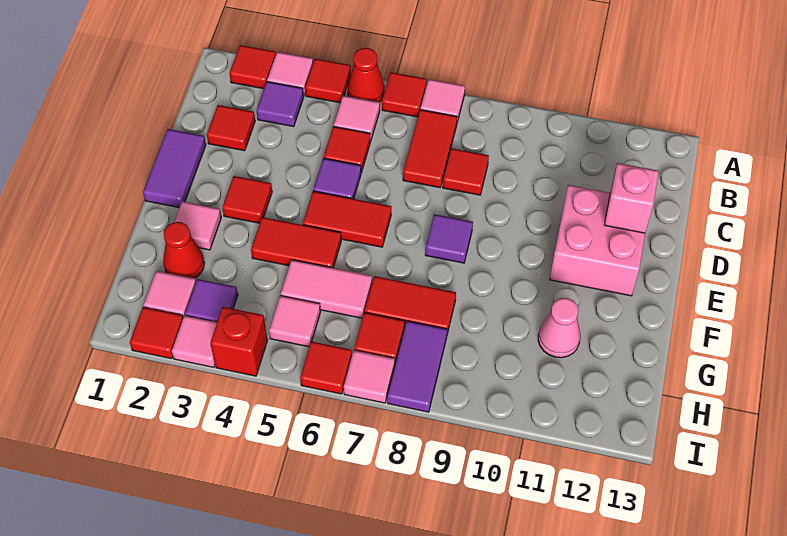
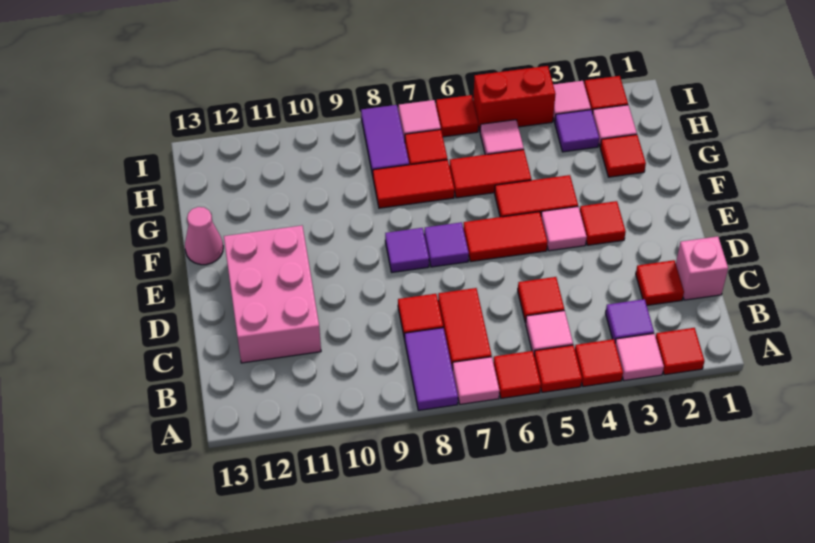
red 1x1 cone [348,48,385,102] -> red 1x1 tile [534,345,582,392]
purple 1x2 tile [143,129,206,208] -> purple 1x2 tile moved to [405,328,458,410]
purple 1x1 tile [313,158,361,199] -> purple 1x1 tile moved to [424,222,469,267]
pink 2x2 brick [550,185,645,296] -> pink 2x3 brick [224,226,321,363]
pink 1x1 brick [604,163,659,233] -> pink 1x1 brick moved to [676,236,728,300]
pink 1x1 tile [174,202,221,250] -> pink 1x1 tile moved to [541,207,587,251]
red 1x1 cone [163,222,204,278] -> red 1x1 tile [600,135,646,177]
pink 1x2 tile [281,260,372,318] -> red 1x2 tile [449,150,531,198]
pink 1x1 cone [538,298,580,358] -> pink 1x1 cone moved to [185,207,223,265]
red 1x1 brick [210,307,268,376] -> red 1x2 brick [473,66,556,131]

